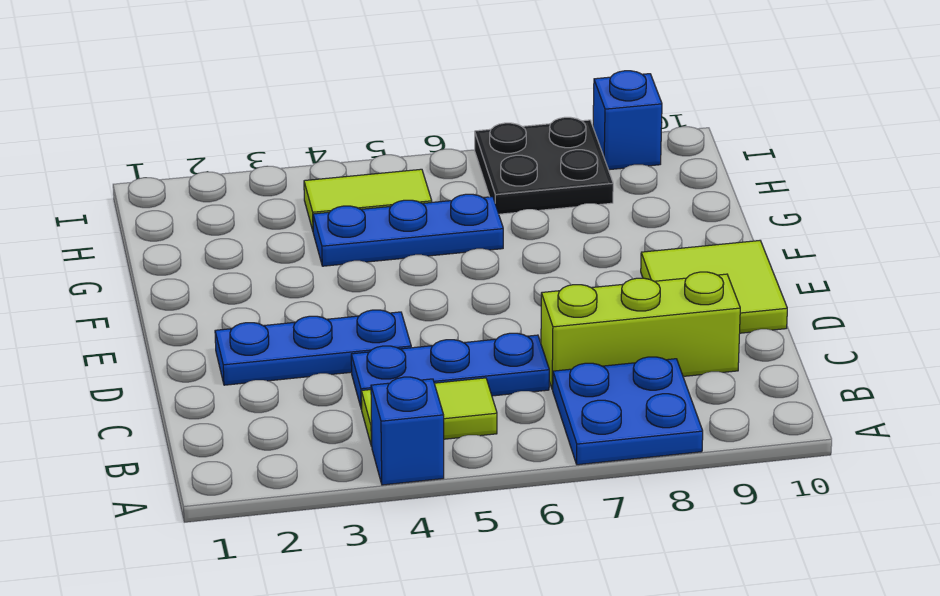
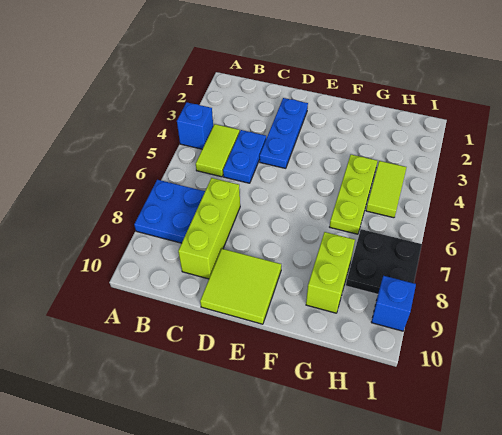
blue 1x3 plate [351,333,549,409] -> blue 1x2 plate [223,130,266,183]
blue 1x3 plate [313,194,503,266] -> lime 1x3 plate [330,155,377,234]
none -> lime 1x2 brick [306,232,355,313]

